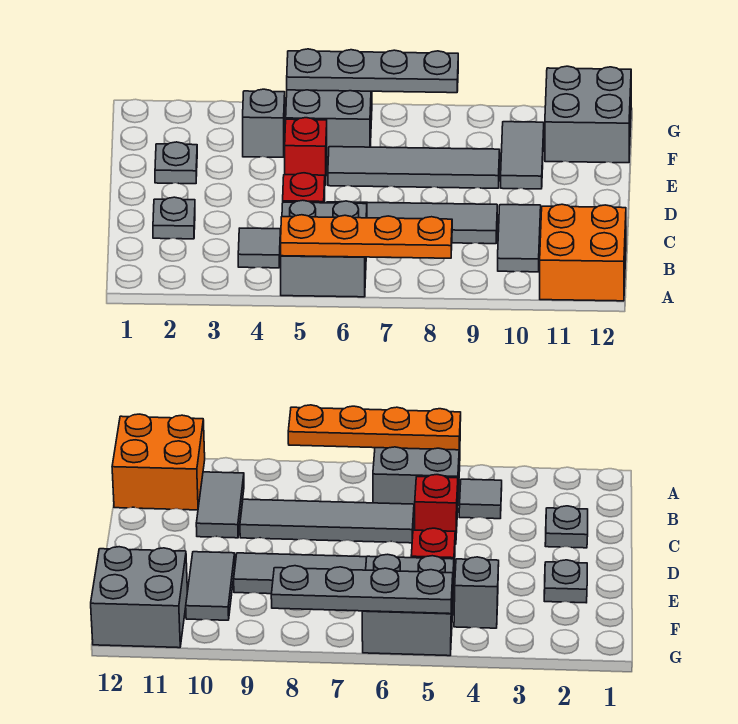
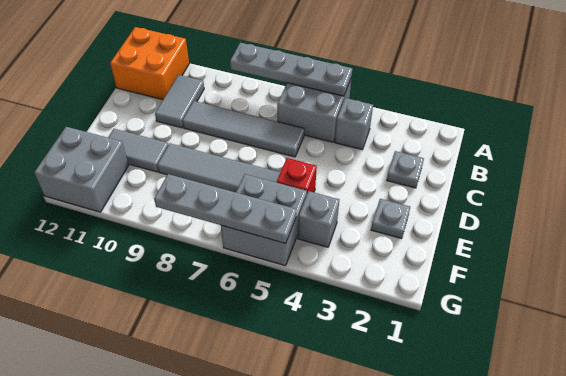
orange 1x4 plate [281,215,452,258] -> grey 1x4 plate [230,43,352,96]
grey 1x1 tile [238,228,280,268] -> grey 1x1 brick [335,98,373,149]
red 1x1 brick [283,173,325,203] -> none
grey 1x2 tile [501,122,544,189] -> grey 1x2 tile turned to [108,129,168,172]

